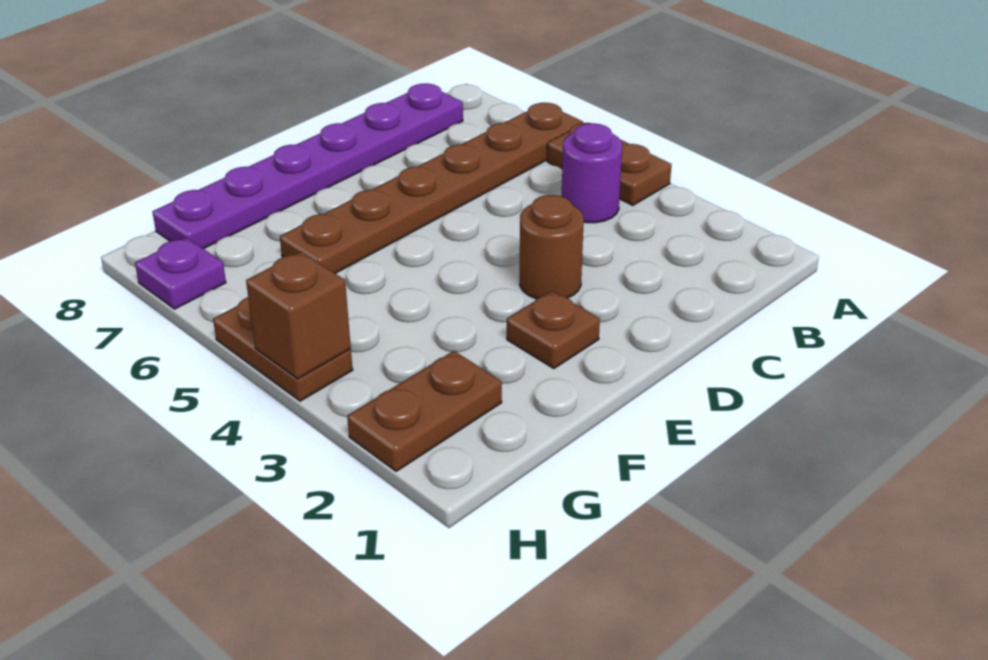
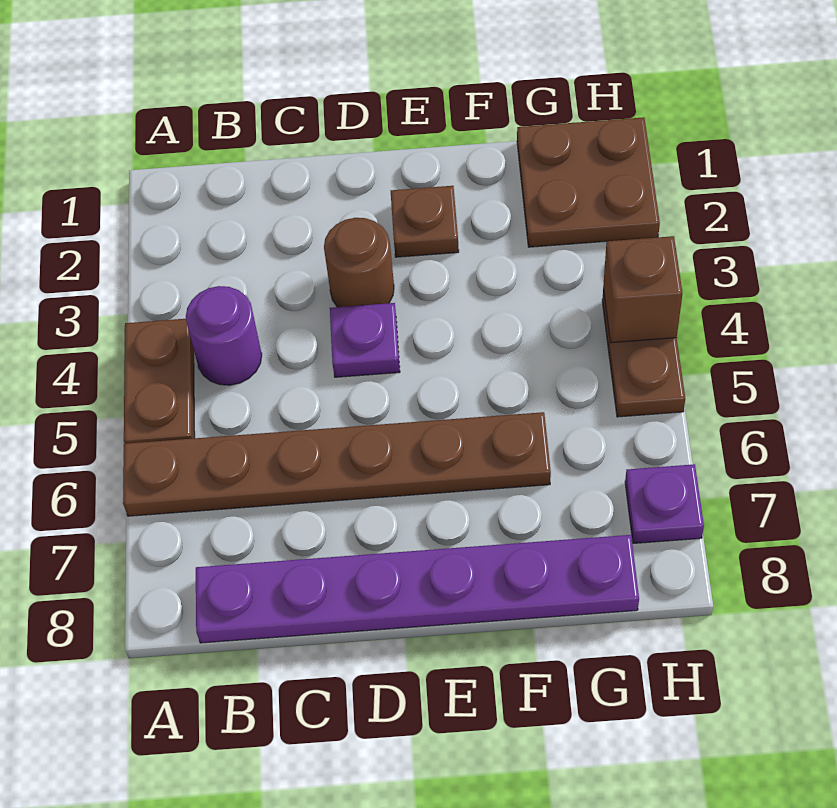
none -> purple 1x1 plate [330,303,400,377]
brown 1x2 plate [347,351,502,471] -> brown 2x2 plate [517,117,660,247]

